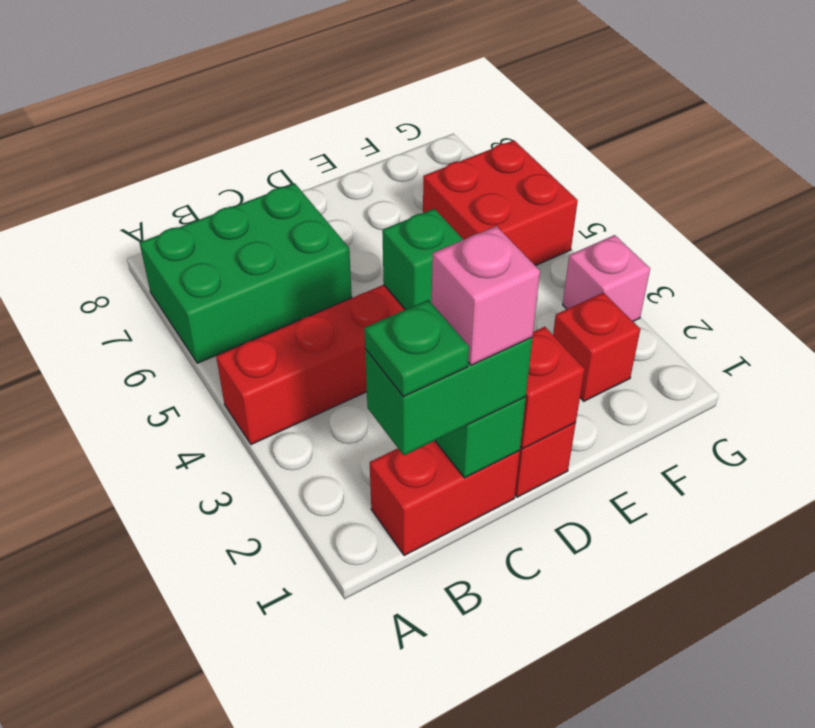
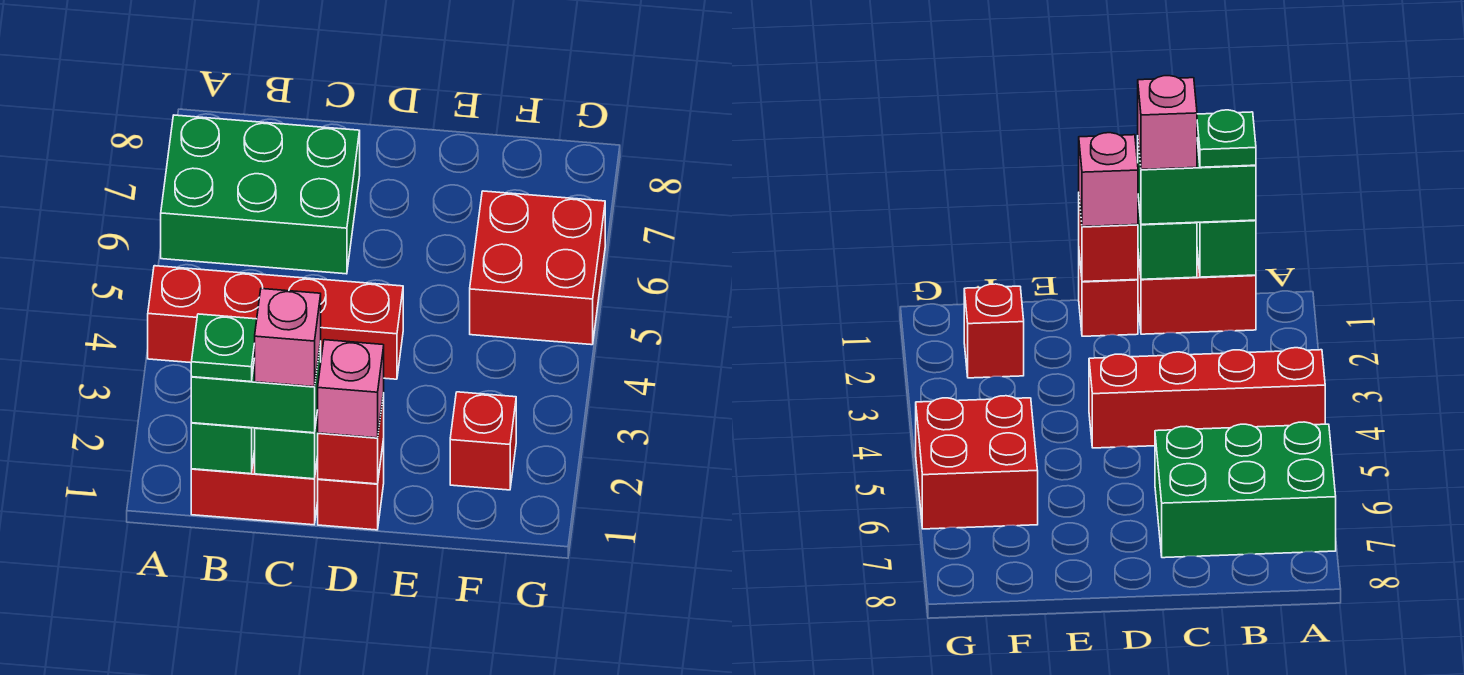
green 1x1 brick [382,209,463,310] -> green 1x1 brick moved to [191,423,255,474]
pink 1x1 brick [563,235,650,321] -> pink 1x1 brick moved to [317,340,384,438]

